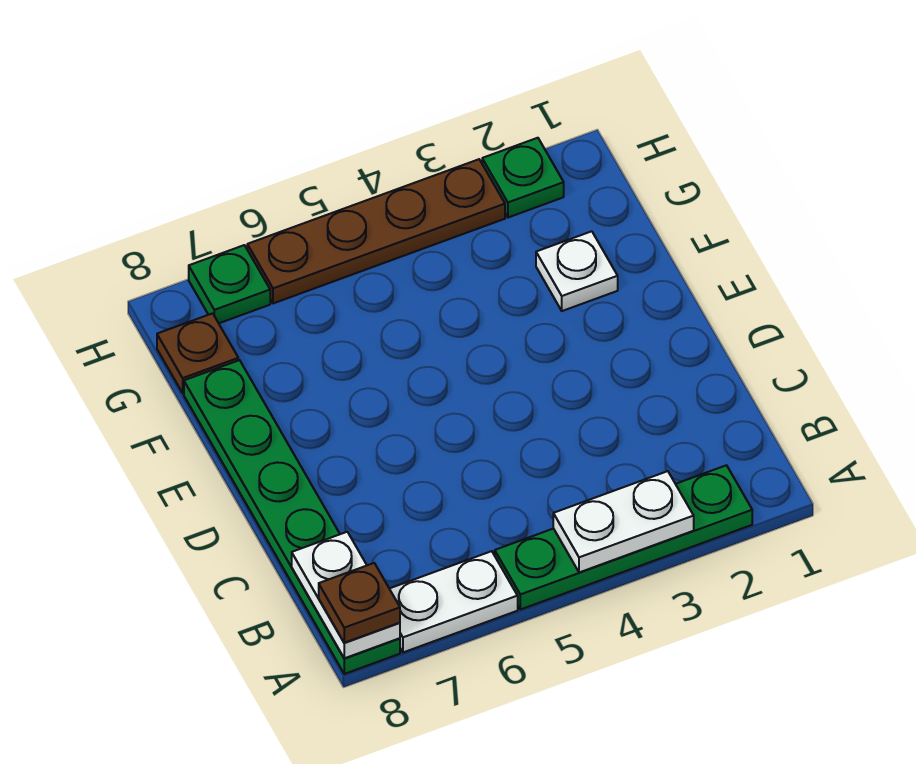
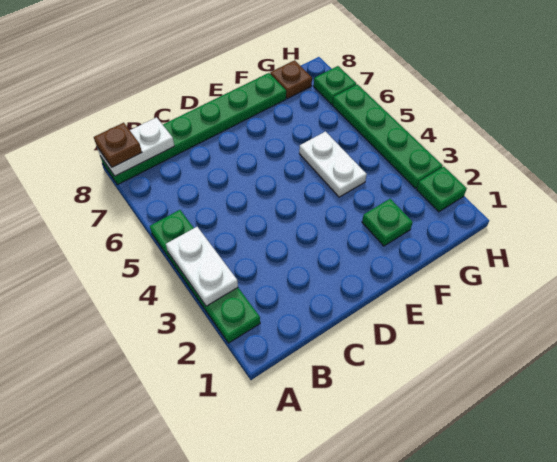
white 1x2 plate [390,551,518,652] -> white 1x2 plate moved to [299,132,367,197]
white 1x1 plate [536,231,618,311] -> green 1x1 plate [362,199,413,246]
brown 1x4 plate [247,159,505,303] -> green 1x4 plate [333,84,443,188]

